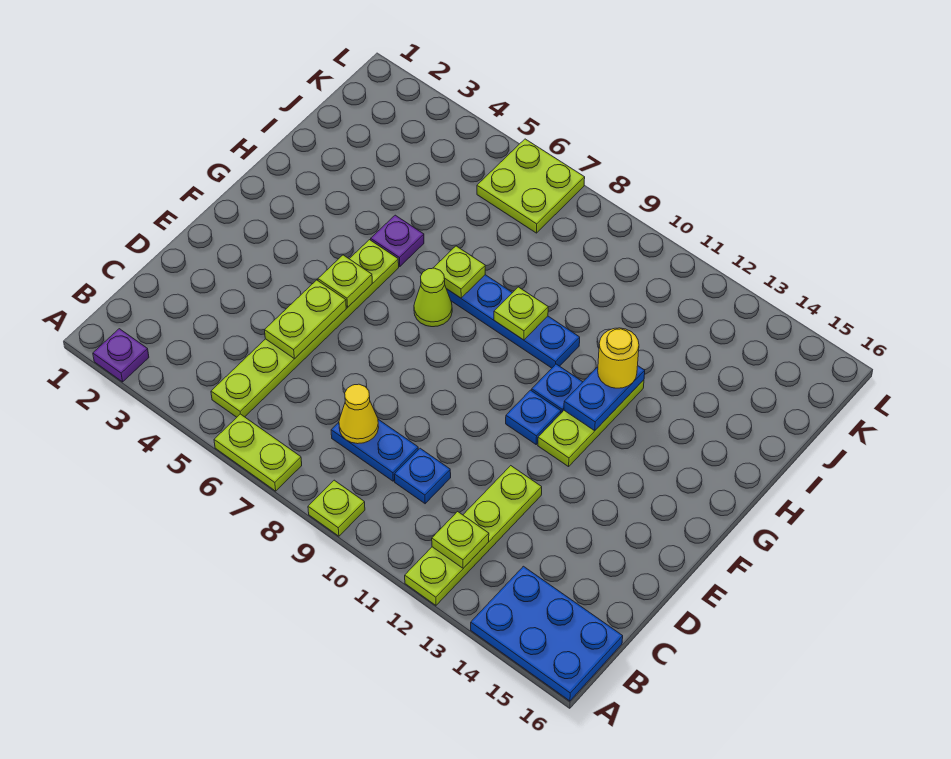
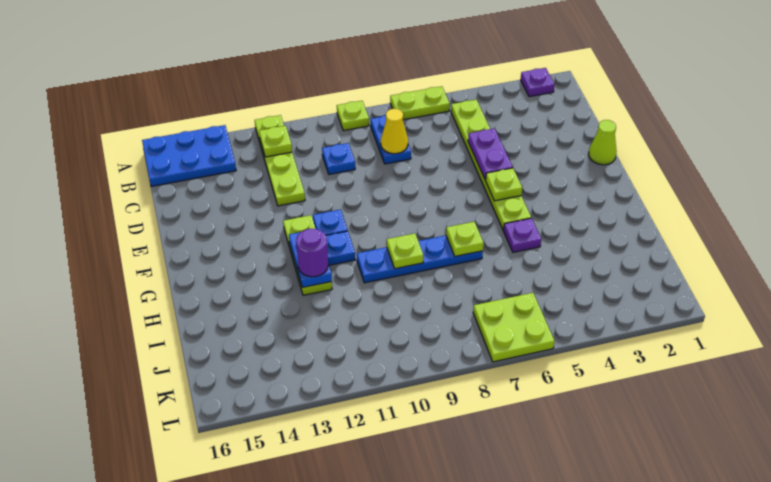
blue 1x2 plate [331,419,418,481] -> blue 1x2 plate turned to [371,115,411,164]
lime 1x2 plate [265,280,346,359] -> purple 1x2 plate [468,128,513,180]
lime 1x1 cone [414,268,452,327] -> lime 1x1 cone moved to [589,120,617,165]
yellow 1x1 round brick [598,328,639,388] -> purple 1x1 round brick [296,229,328,277]

